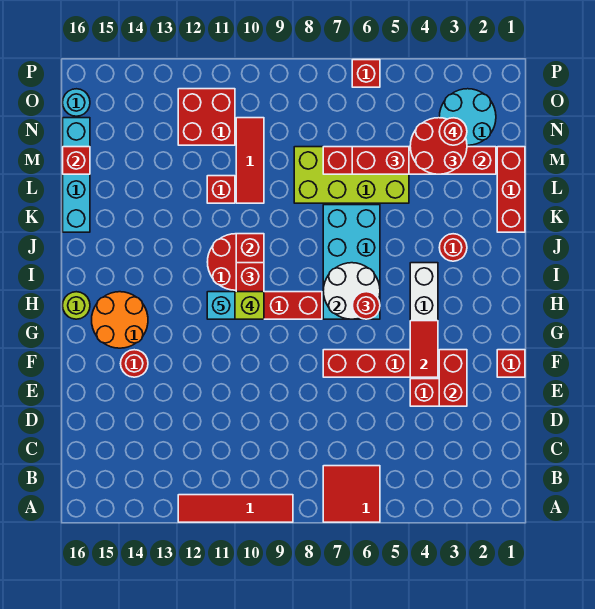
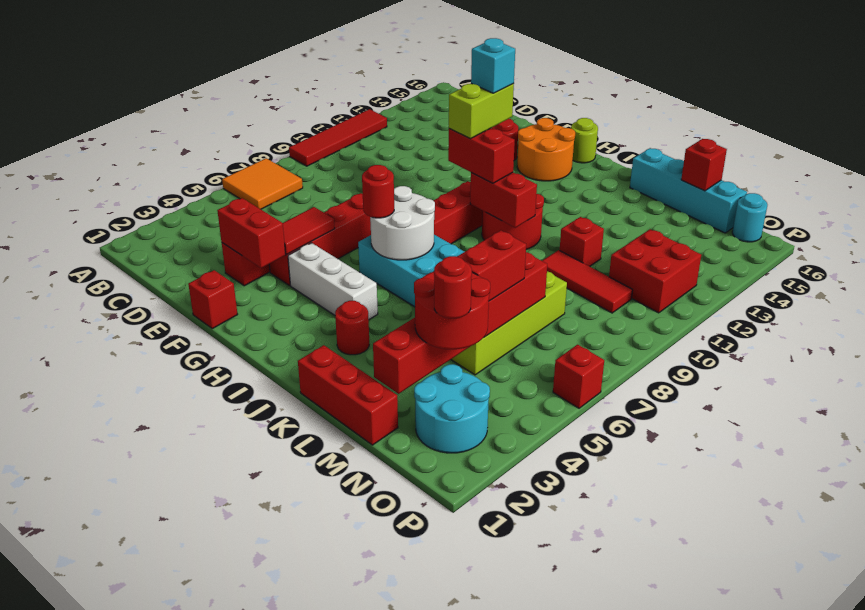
red 2x2 tile [323,466,380,522] -> orange 2x2 tile [222,158,303,209]
red 1x2 tile [410,321,438,377] -> red 1x2 tile turned to [283,207,335,254]

